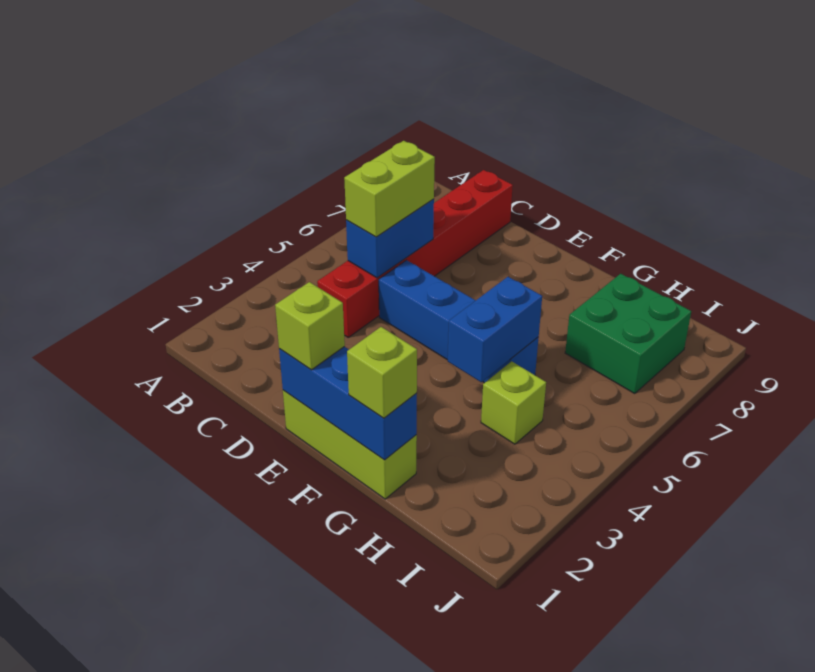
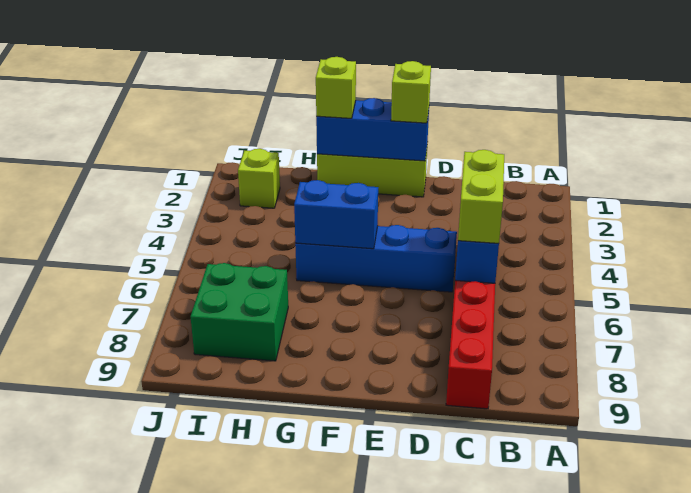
blue 1x2 brick [448,277,542,382] -> blue 1x2 brick turned to [294,180,378,249]
lime 1x1 brick [481,361,546,444] -> lime 1x1 brick moved to [238,149,280,208]

